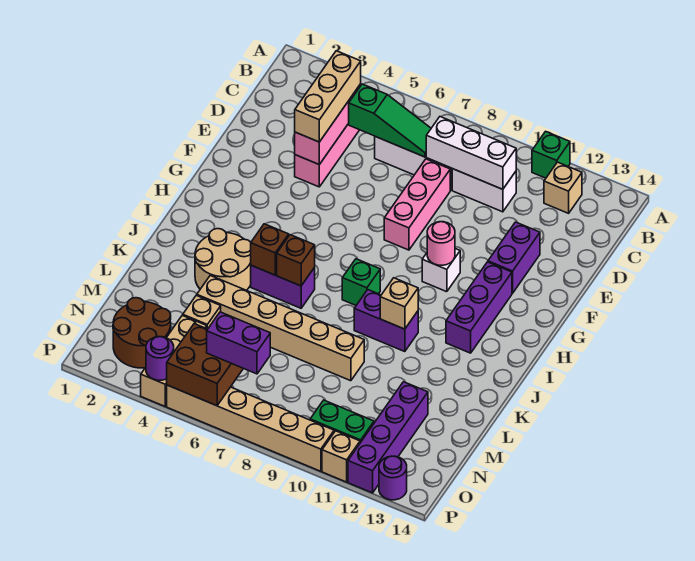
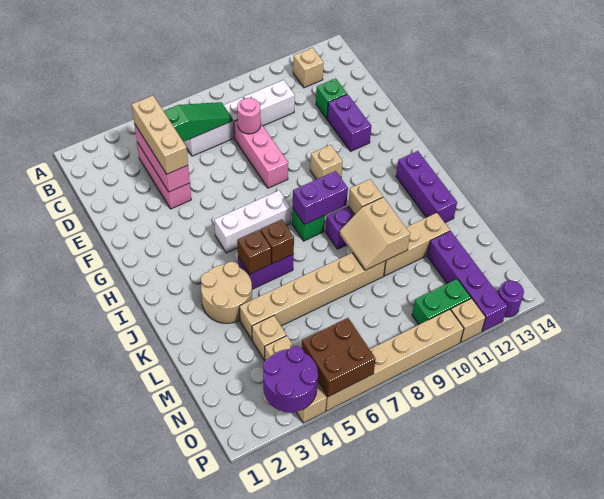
green 1x1 brick [532,131,570,178] -> green 1x1 brick moved to [316,78,347,119]
white 1x3 brick [426,117,516,189] -> white 1x3 brick moved to [214,191,291,253]
white 1x1 brick [422,249,460,292] -> tan 1x1 brick [310,145,343,179]
pink 1x1 round brick [427,222,455,265] -> pink 1x1 round brick moved to [237,98,261,134]
purple 1x3 brick [446,262,512,353] -> purple 1x3 brick moved to [396,151,457,223]
none -> tan 2x2 slope [339,197,410,270]
none -> tan 1x3 brick [384,213,450,276]
brown 2x2 round brick [113,298,171,368] -> none
purple 1x2 brick [207,312,270,374] -> purple 1x2 brick moved to [292,171,348,225]
purple 1x1 round brick [146,337,174,380] -> purple 2x2 round brick [263,346,318,412]

